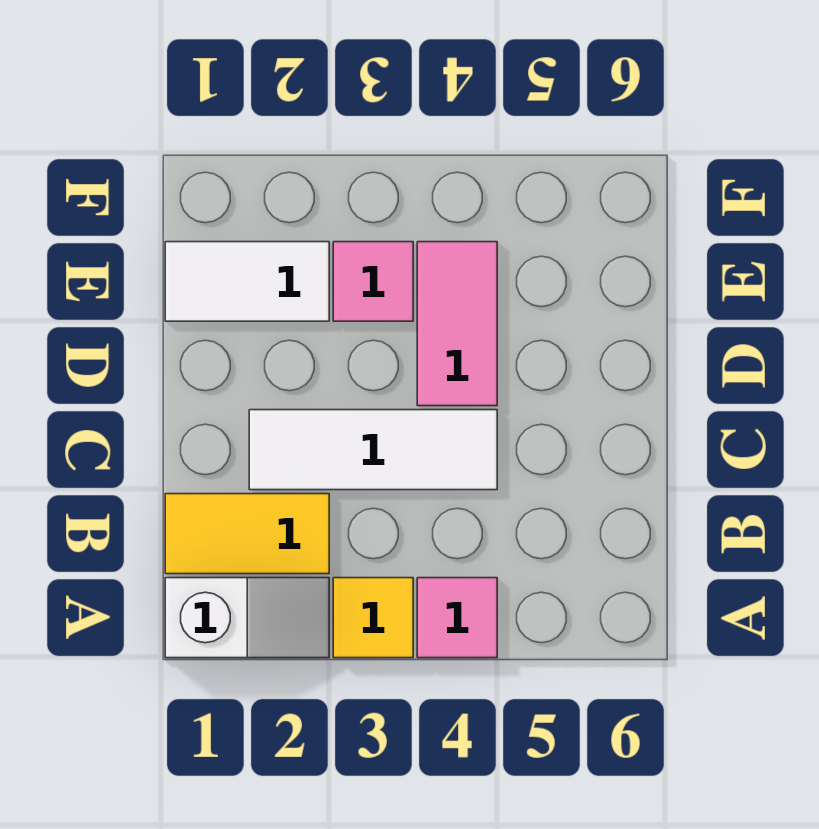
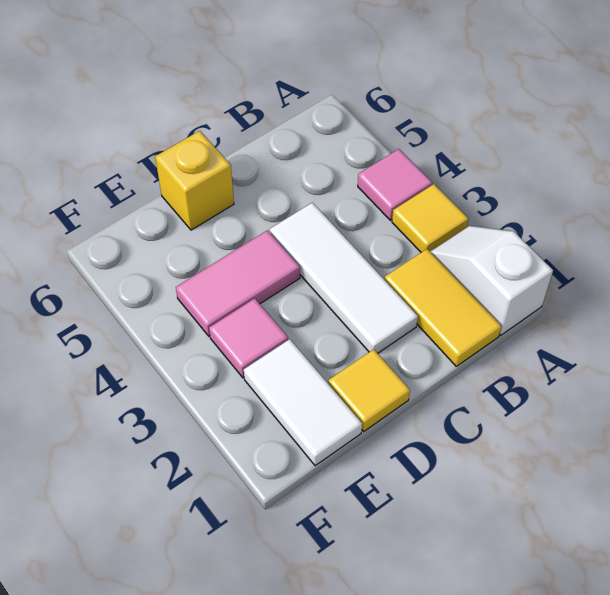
none -> yellow 1x1 tile [328,349,410,431]
none -> yellow 1x1 brick [155,131,234,230]

